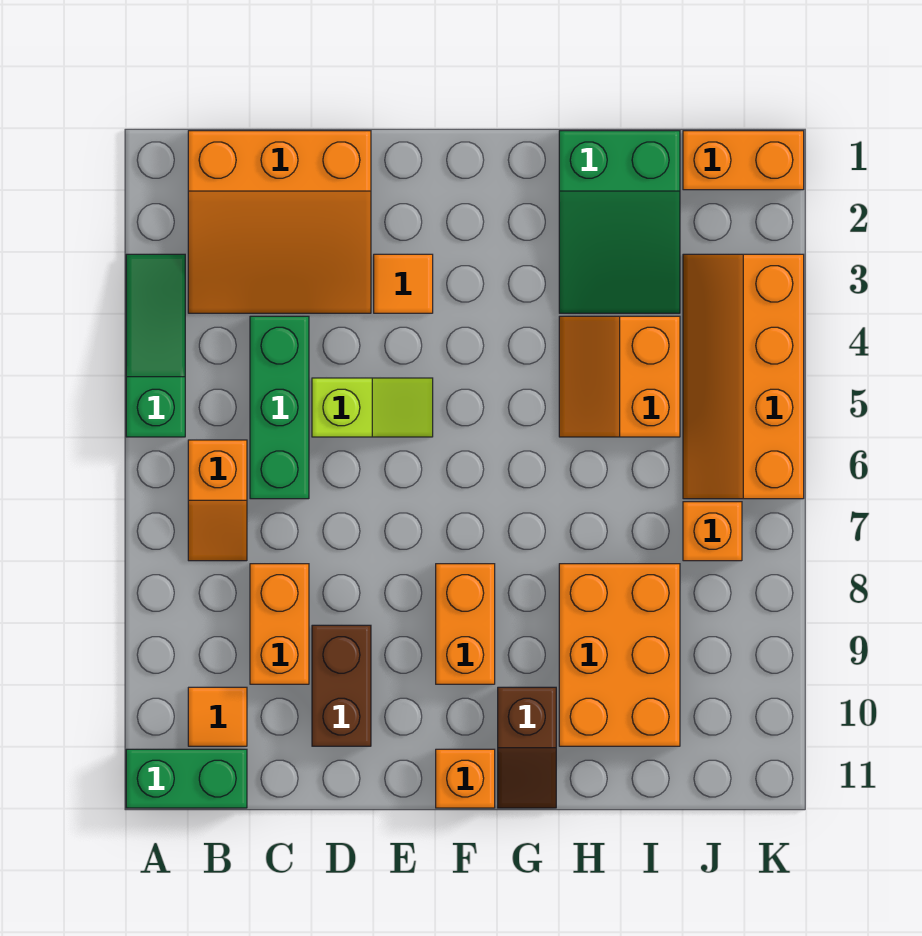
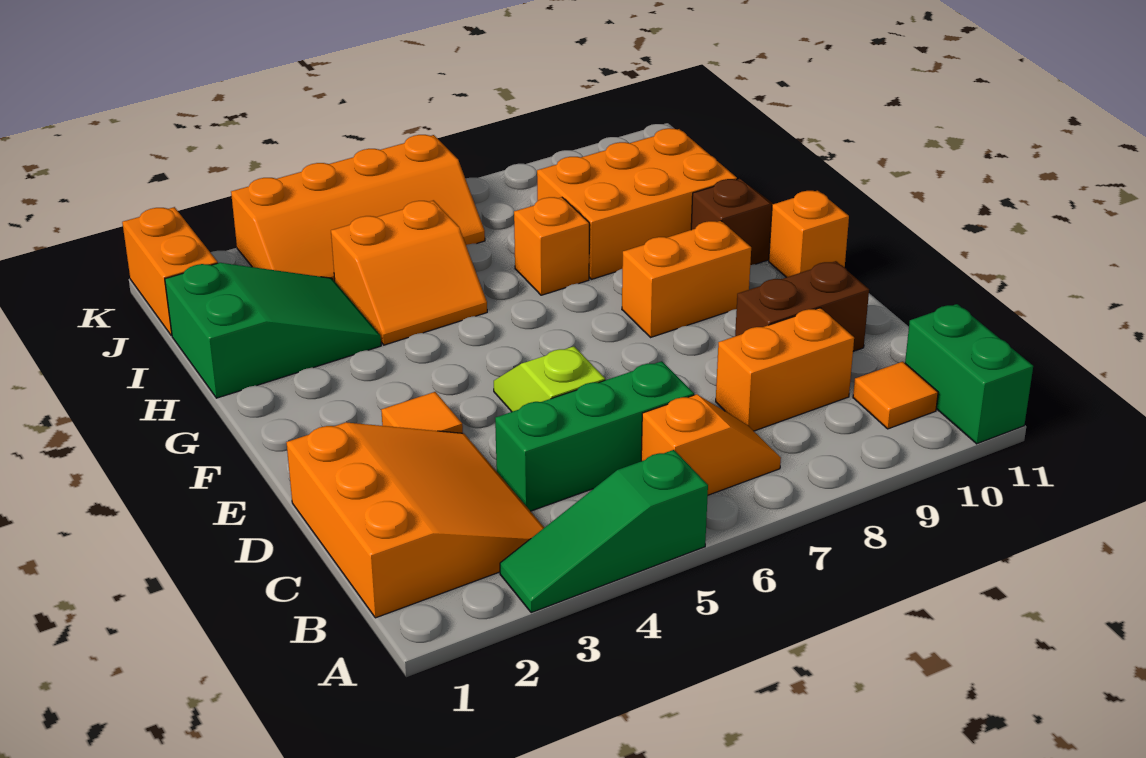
orange 1x1 brick [683,502,742,561] -> orange 1x1 brick moved to [514,197,589,295]

